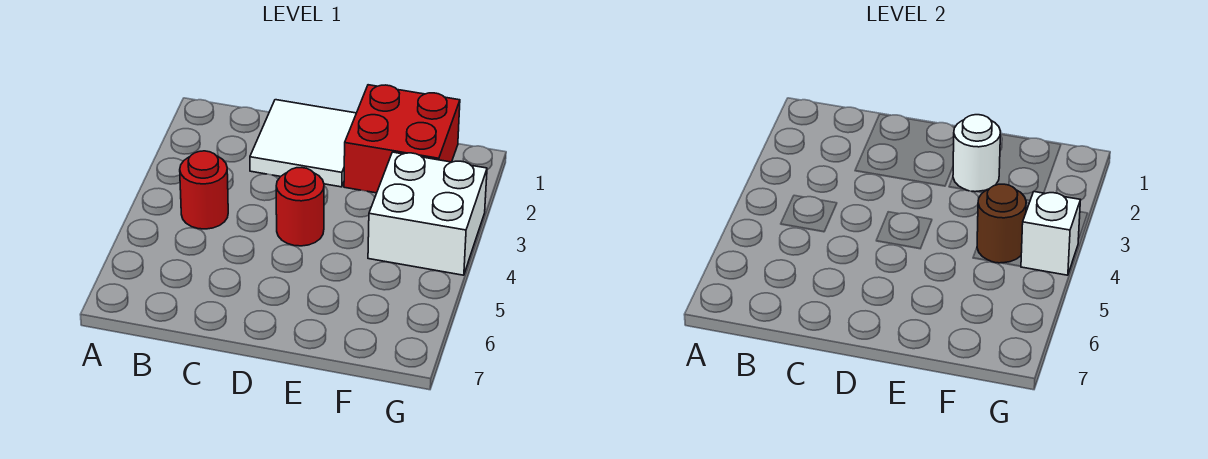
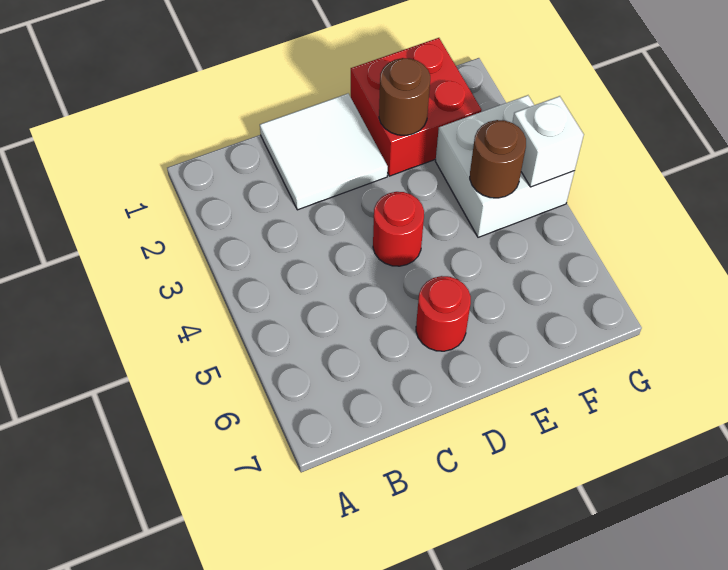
red 1x1 round brick [180,151,228,229] -> red 1x1 round brick moved to [416,276,471,351]
white 1x1 round brick [953,115,1001,192] -> brown 1x1 round brick [379,58,430,135]

